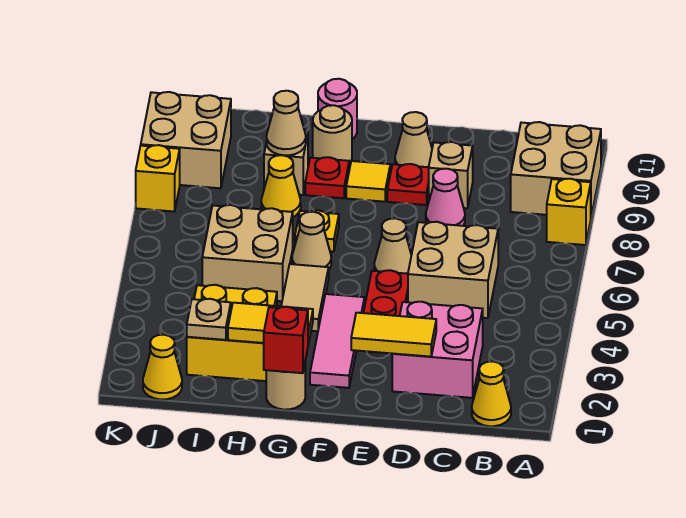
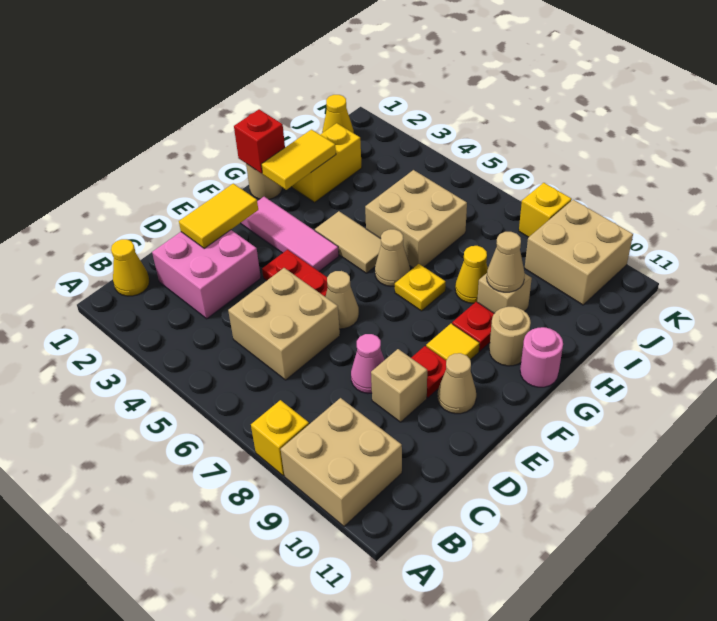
yellow 2x2 brick [187,285,277,381] -> yellow 1x2 brick [291,123,362,202]
tan 1x1 plate [187,299,231,340] -> none

